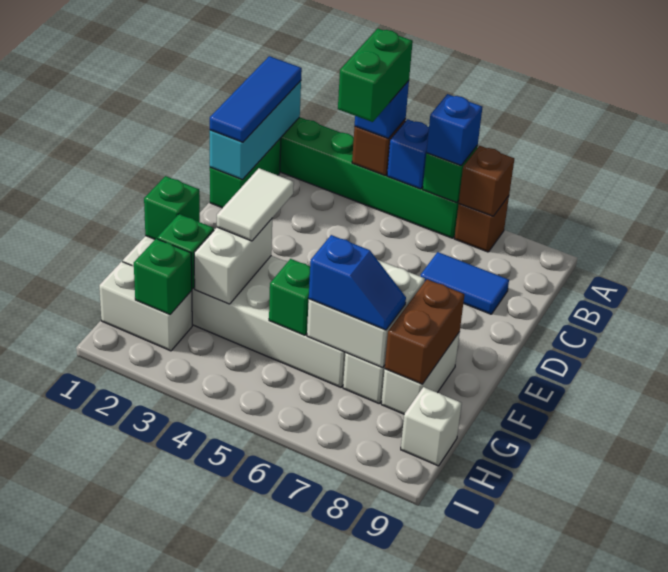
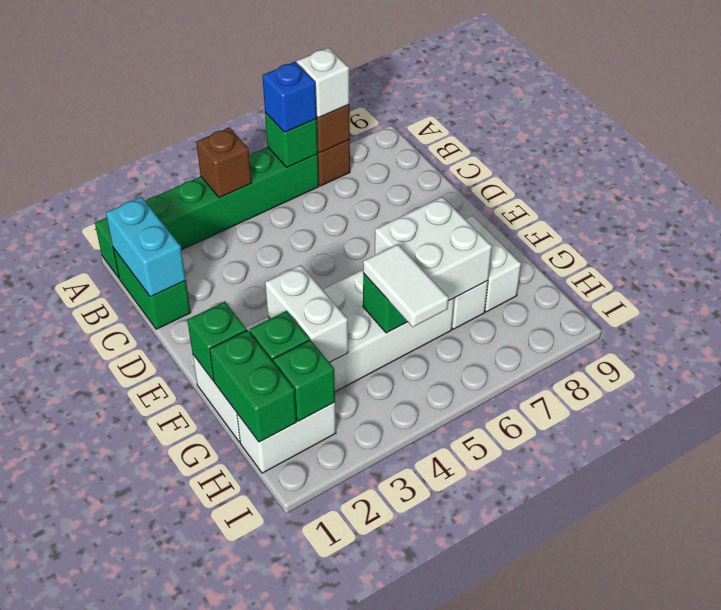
cyan 1x3 brick [210,81,301,180] -> cyan 1x2 brick [106,197,186,297]
blue 1x3 tile [210,56,302,142] -> none
blue 1x1 brick [355,81,409,138] -> none
green 1x2 brick [338,29,413,122] -> green 1x2 brick moved to [210,330,297,442]
blue 1x1 brick [387,119,429,189] -> none
blue 1x2 tile [420,252,509,314] -> none
white 1x2 tile [217,168,294,241] -> white 1x2 tile moved to [363,244,449,327]
brown 1x2 brick [385,279,464,384] -> none
blue 1x2 slope [309,235,406,330] -> none
white 1x1 brick [401,387,462,466] -> white 1x1 brick moved to [297,48,349,118]

